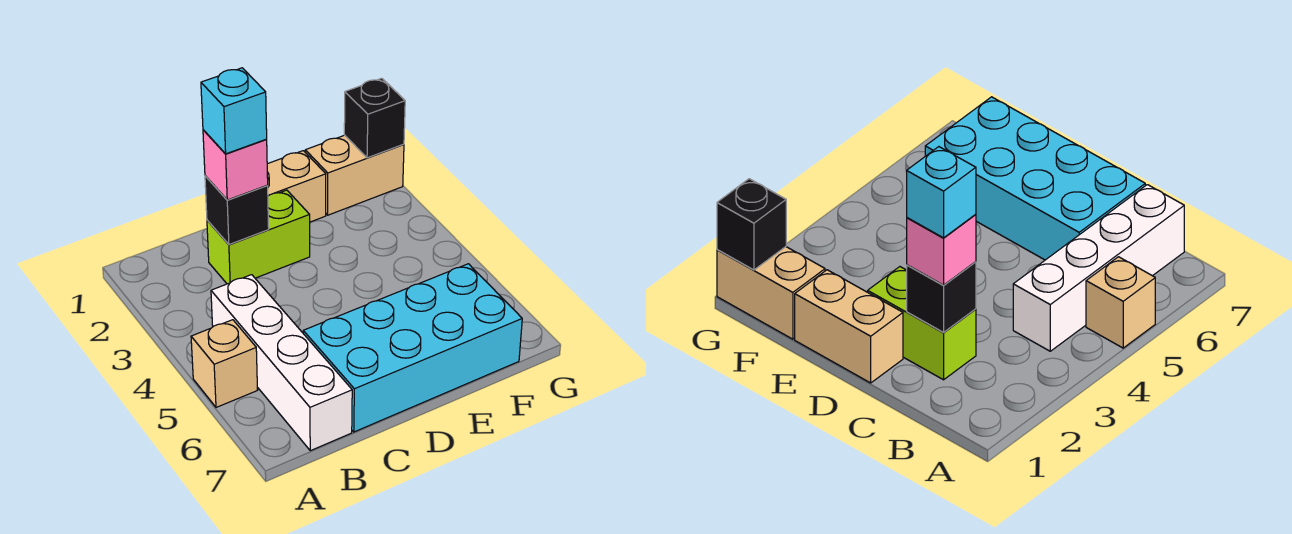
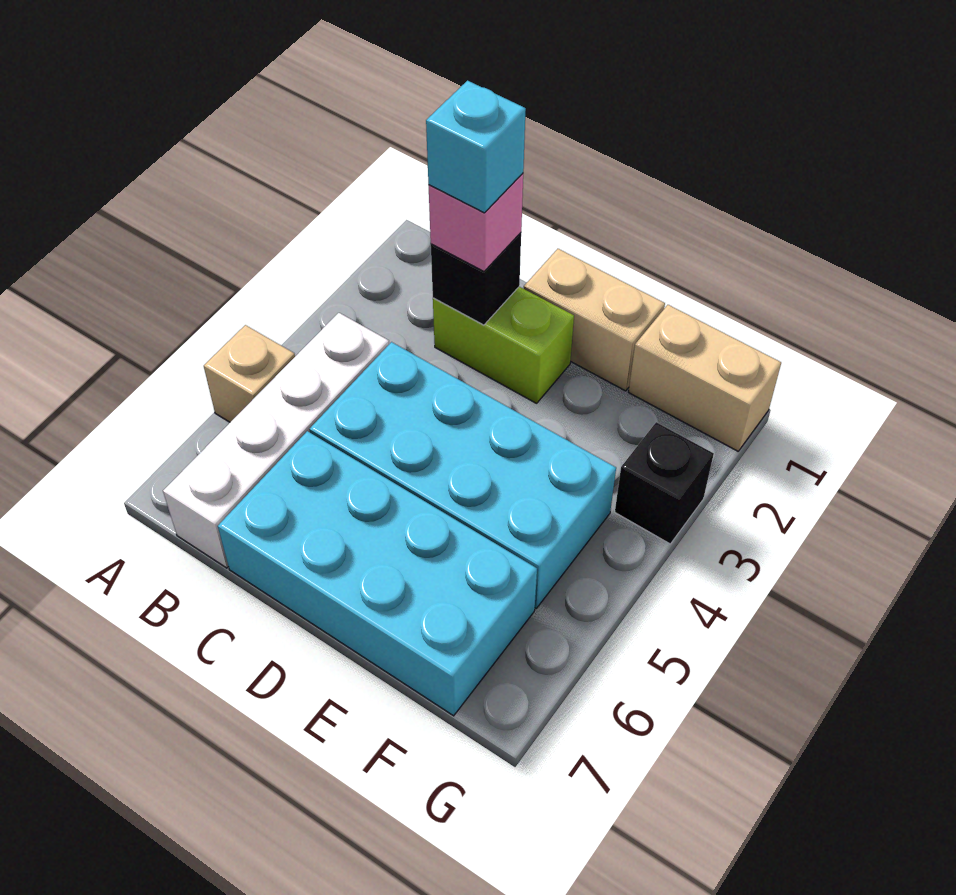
none -> cyan 2x4 brick [309,342,616,608]
black 1x1 brick [344,78,405,158] -> black 1x1 brick moved to [615,422,714,544]

